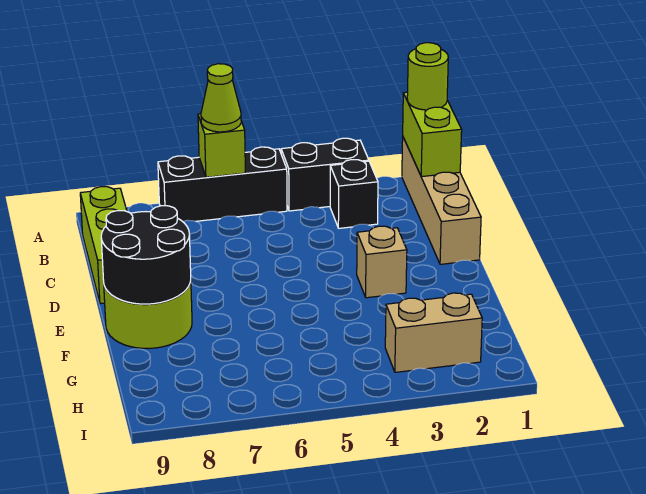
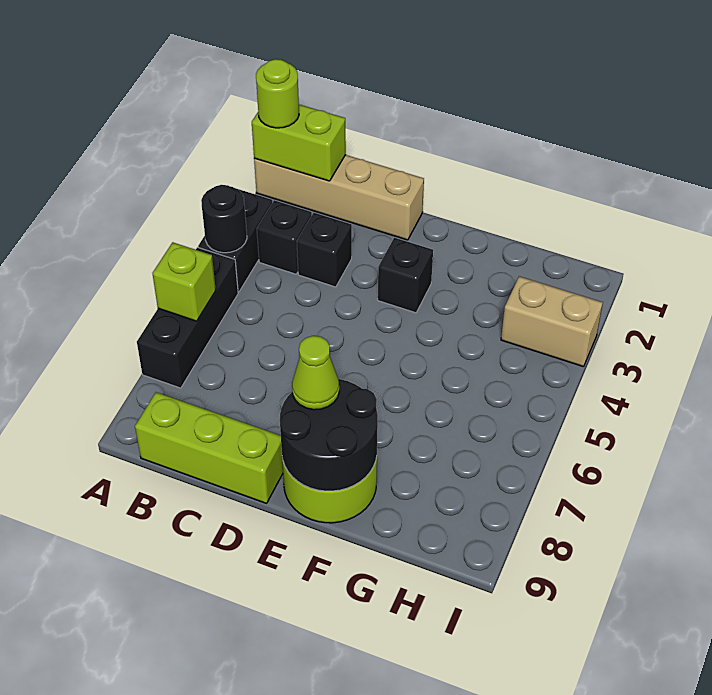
none -> black 1x1 round brick [201,185,247,253]
lime 1x1 cone [201,64,241,132] -> lime 1x1 cone moved to [292,336,339,410]
none -> black 1x1 brick [297,213,352,287]
tan 1x1 brick [357,226,407,298] -> black 1x1 brick [378,238,433,313]
tan 1x2 brick [385,293,482,372] -> tan 1x2 brick turned to [501,276,603,367]

